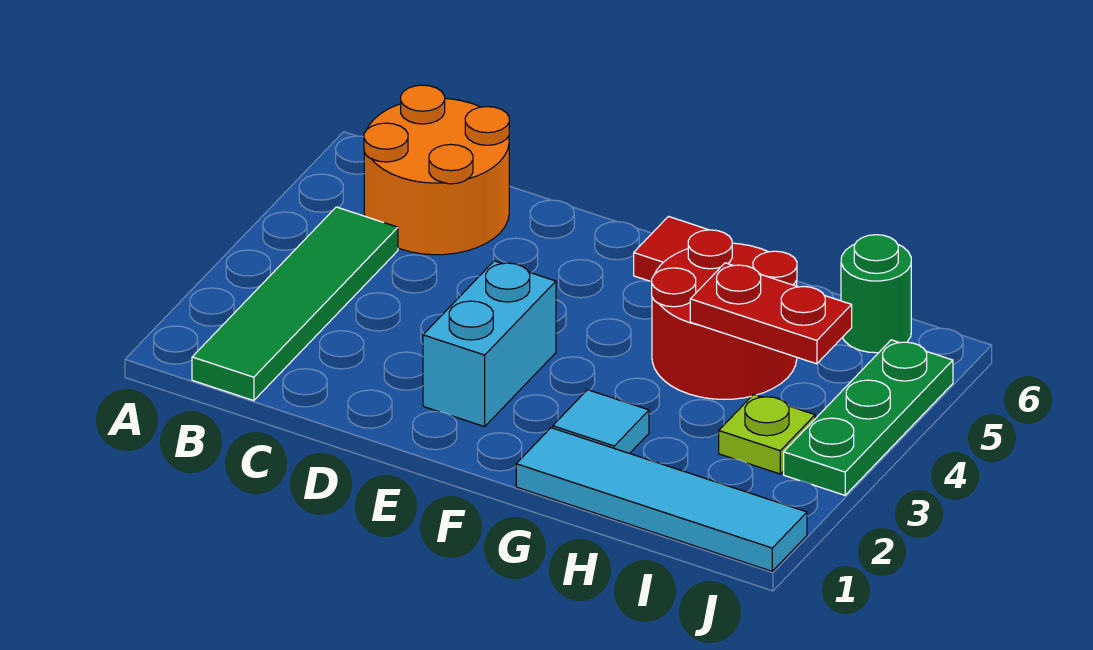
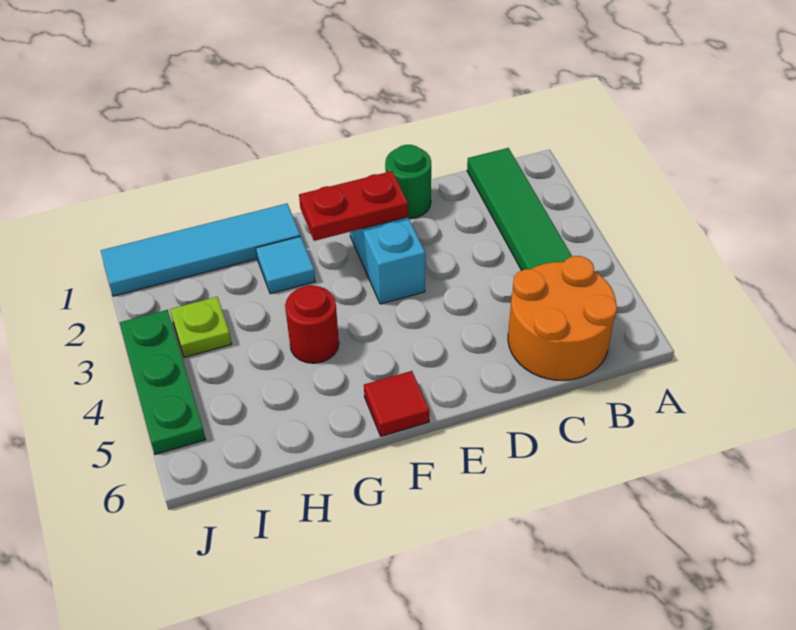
red 2x2 round brick [652,230,797,399] -> red 1x1 round brick [285,285,339,363]
red 1x2 plate [690,263,852,364] -> red 1x2 plate moved to [299,171,408,241]
green 1x1 round brick [841,235,911,353] -> green 1x1 round brick moved to [385,145,431,219]

